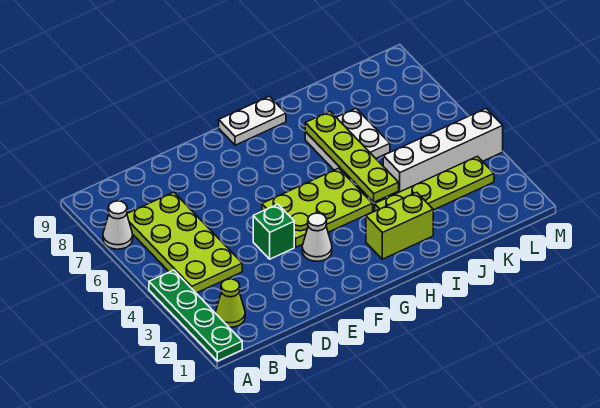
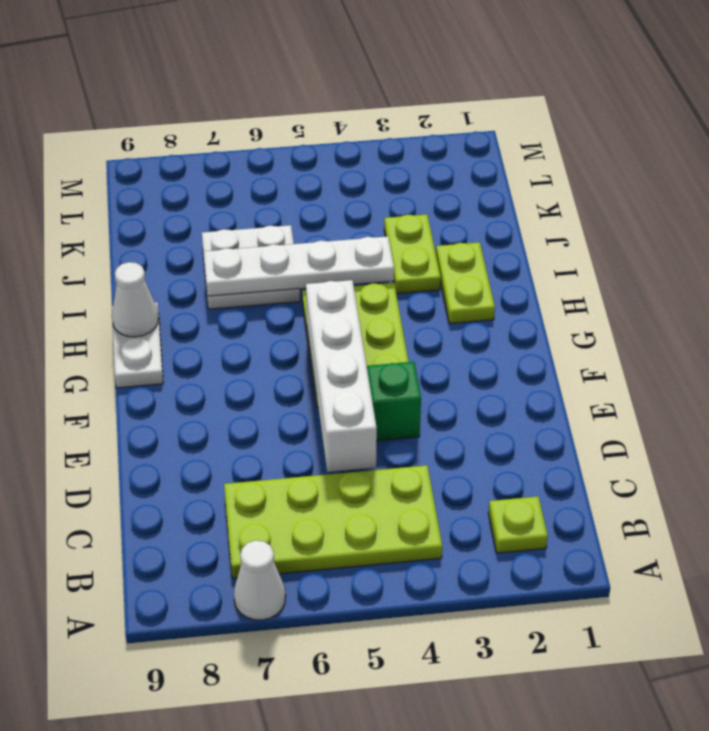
green 1x4 plate [149,270,242,361] -> none
lime 1x1 cone [215,279,245,327] -> lime 1x1 plate [488,496,548,553]
white 1x1 cone [302,213,332,261] -> white 1x1 cone moved to [112,262,159,337]
lime 1x2 brick [366,192,433,259] -> lime 1x2 plate [436,242,495,324]
lime 1x4 plate [375,156,494,211] -> lime 1x2 plate [384,214,441,294]
lime 1x4 plate [305,111,399,202] -> white 1x4 plate [203,236,394,296]
white 1x4 brick [383,109,503,194] -> white 1x4 brick moved to [306,280,377,472]

